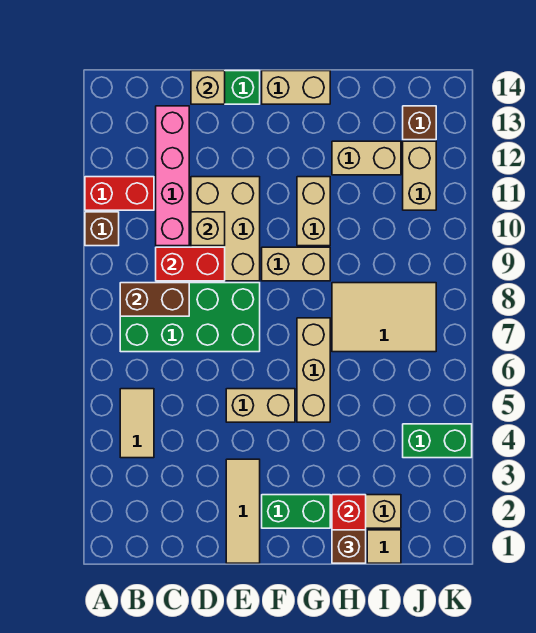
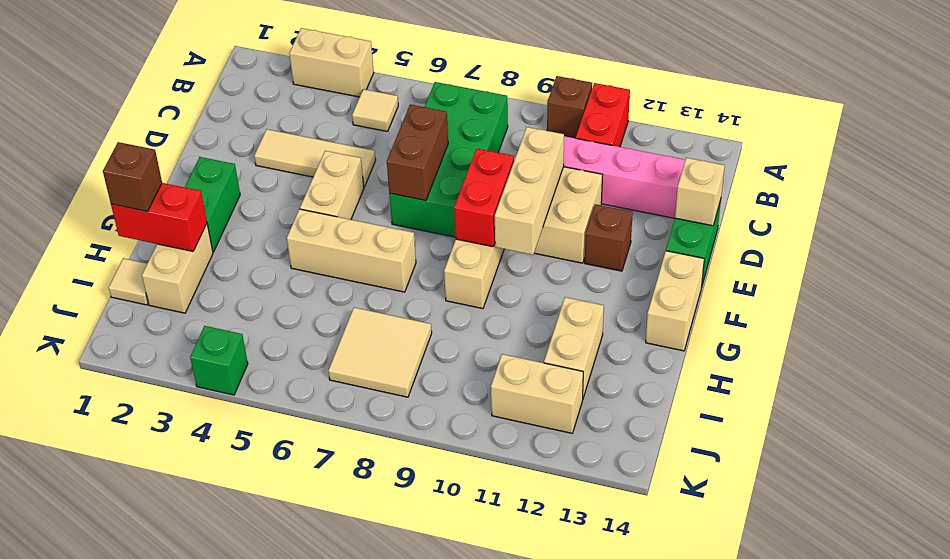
tan 1x2 tile [120,389,154,458] -> tan 1x1 tile [352,89,398,132]
brown 1x2 brick [120,283,189,316] -> brown 1x2 brick moved to [387,105,448,201]
red 1x2 brick [156,247,225,281] -> red 1x2 brick moved to [454,149,514,247]
tan 1x1 brick [191,212,225,246] -> tan 1x3 brick [495,127,564,255]
tan 1x3 tile [226,459,260,563] -> tan 1x3 tile moved to [254,129,376,187]
tan 1x2 brick [297,177,330,246] -> tan 1x2 brick moved to [289,28,374,97]
tan 2x3 tile [332,283,436,352] -> tan 2x2 tile [328,308,432,397]
green 1x2 brick [403,424,472,458] -> green 1x1 brick [190,326,248,395]
brown 1x1 brick [403,106,436,140] -> brown 1x1 brick moved to [585,204,633,271]

